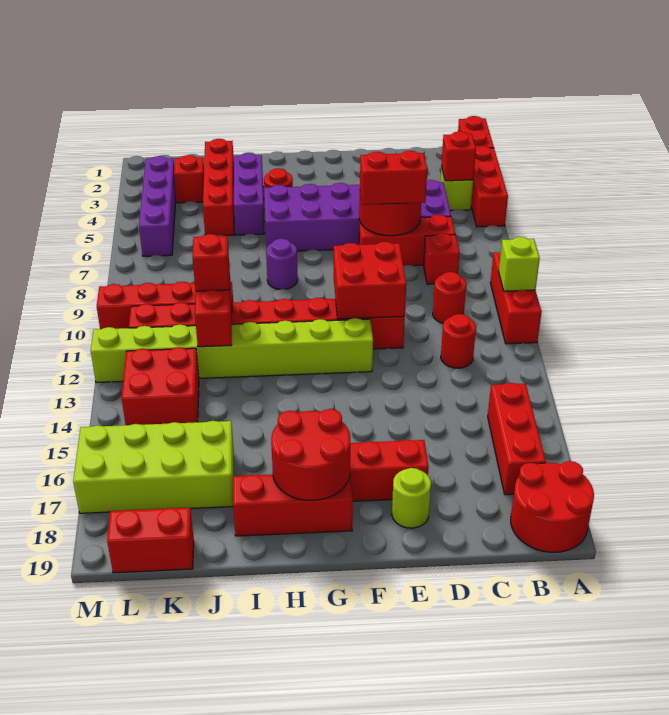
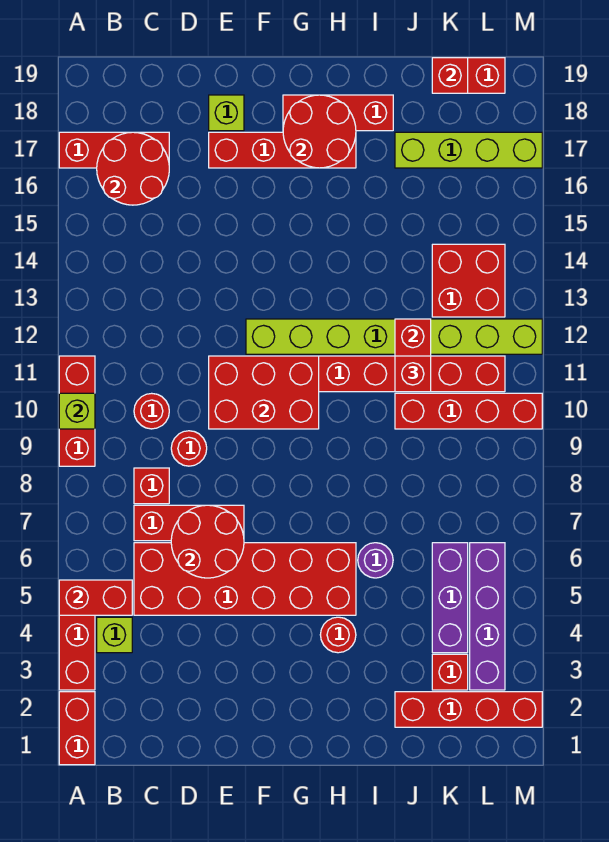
red 2x2 round brick [511,461,594,552] -> red 2x2 round brick moved to [97,132,169,205]
red 1x1 brick [441,131,476,181] -> red 1x1 brick moved to [432,58,468,93]
red 1x3 brick [488,383,546,495] -> red 1x3 brick turned to [59,132,169,168]
purple 2x6 brick [264,180,451,251] -> red 2x6 brick [134,543,356,615]
red 1x1 round brick [441,314,476,368] -> red 1x1 round brick moved to [171,431,207,466]
red 1x2 brick [360,151,427,205] -> red 1x2 brick moved to [59,580,132,615]
red 2x2 brick [334,242,406,319] -> red 2x3 brick [209,356,319,429]
lime 1x1 round brick [392,468,431,528] -> lime 1x1 brick [209,95,244,131]
purple 1x1 round brick [266,239,298,289] -> purple 1x1 round brick moved to [358,543,393,578]
purple 1x3 brick [234,153,265,235] -> purple 1x3 brick moved to [432,543,468,653]
red 1x4 brick [203,139,234,236] -> red 1x4 brick turned to [395,692,542,727]
lime 2x4 brick [73,421,234,513] -> lime 1x4 brick [395,132,542,168]

